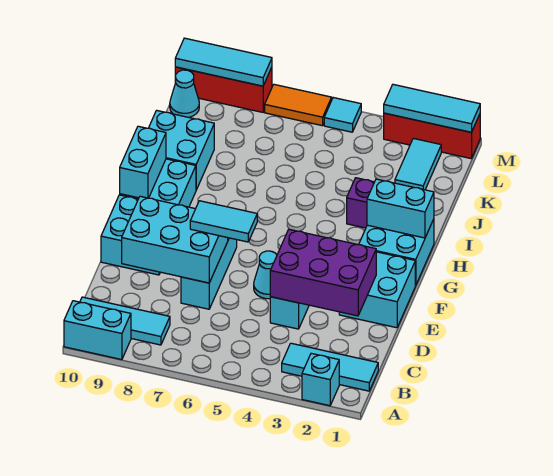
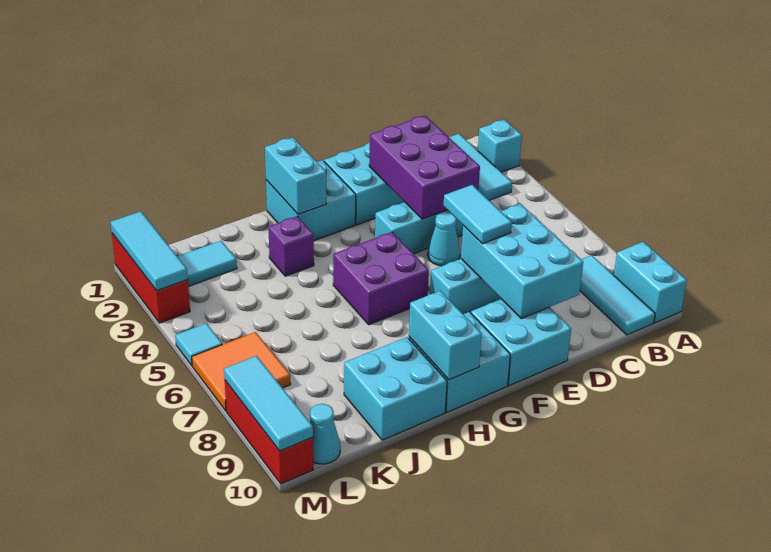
none -> purple 2x2 brick [333,232,429,325]
cyan 1x2 brick [120,126,166,198] -> cyan 1x2 brick turned to [409,291,482,380]
orange 1x2 tile [265,84,332,126] -> orange 2x2 tile [192,332,291,411]

